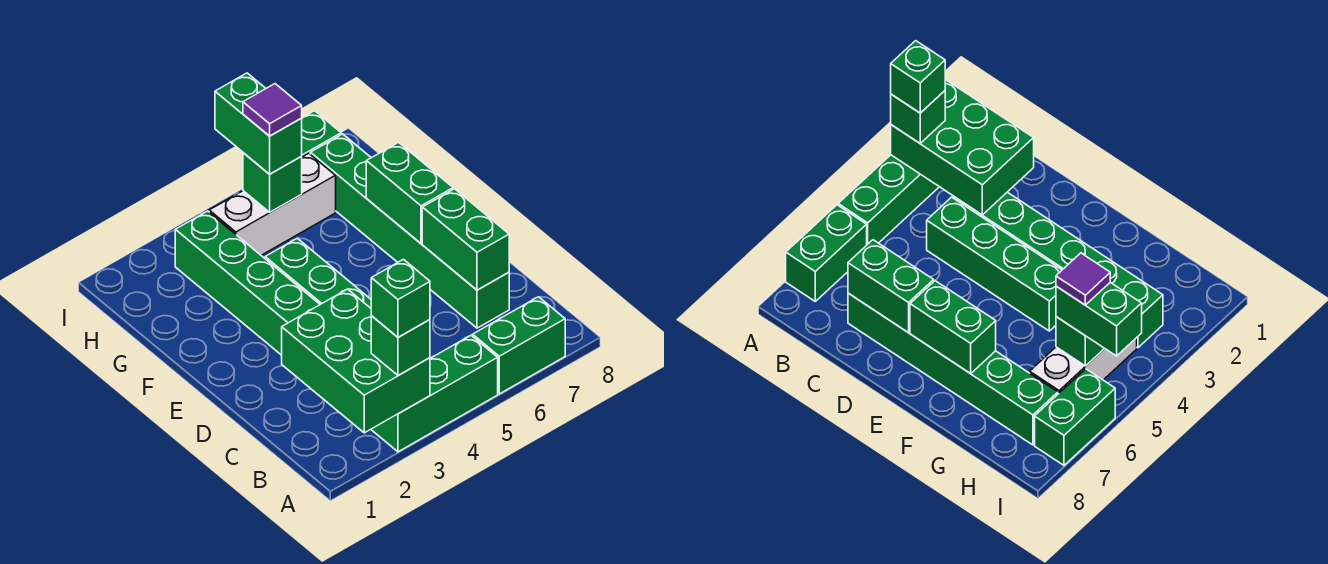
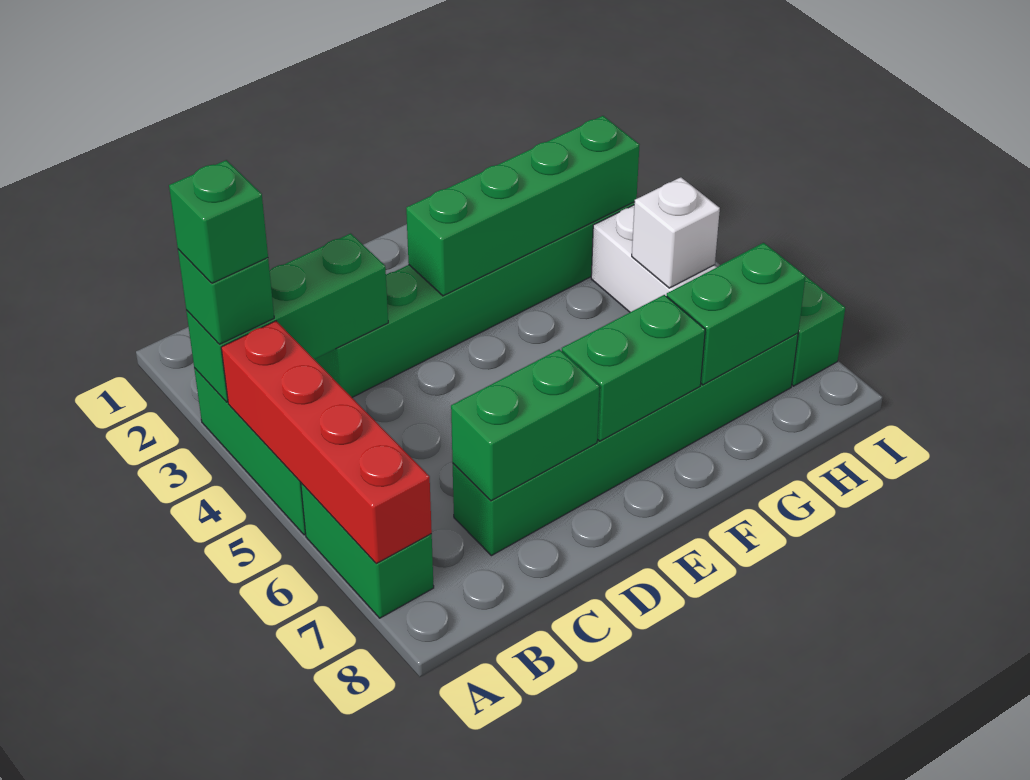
green 2x3 brick [282,289,430,433] -> green 1x3 brick [186,233,388,402]
none -> red 1x4 brick [221,321,432,564]
green 1x4 brick [265,238,371,308] -> green 1x4 brick moved to [406,116,639,296]
green 1x1 brick [243,153,302,212] -> white 1x1 brick [632,177,720,288]
green 1x2 brick [215,73,302,174] -> green 1x2 brick moved to [667,243,806,385]
purple 1x1 tile [243,84,302,136] -> none

